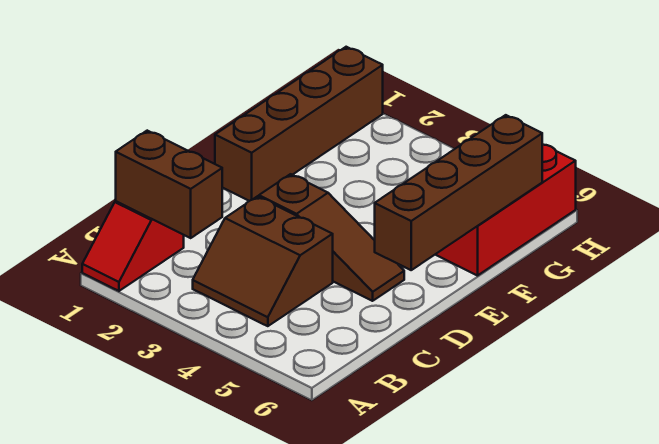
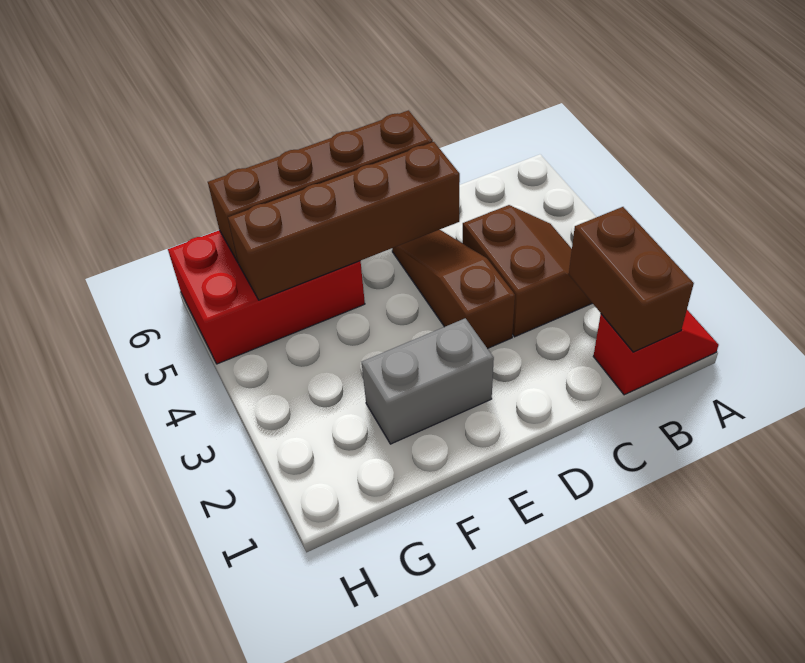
brown 1x4 brick [215,47,383,201] -> brown 1x4 brick moved to [228,142,460,300]
none -> grey 1x2 brick [362,318,494,444]

